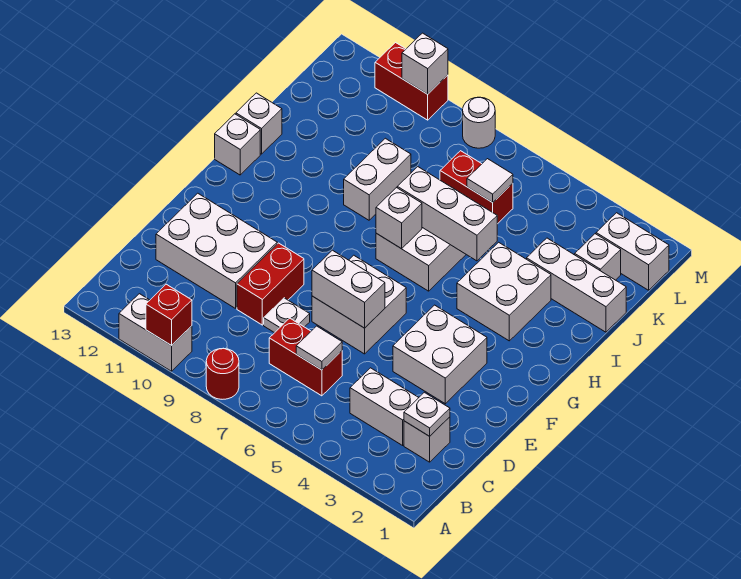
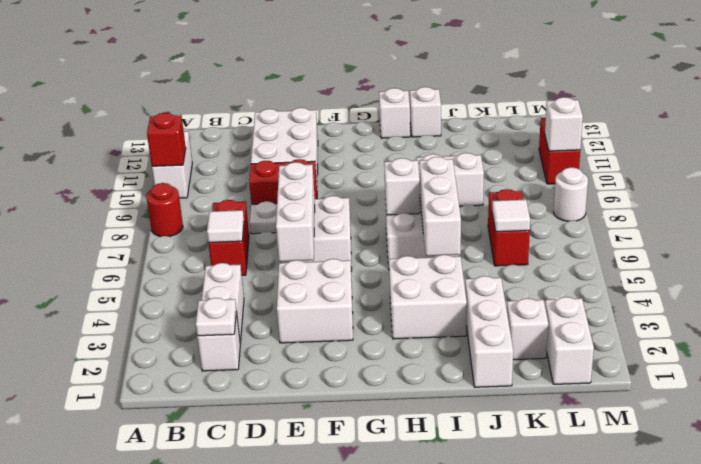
white 1x2 brick [312,250,385,328] -> white 1x3 brick [276,162,315,262]

